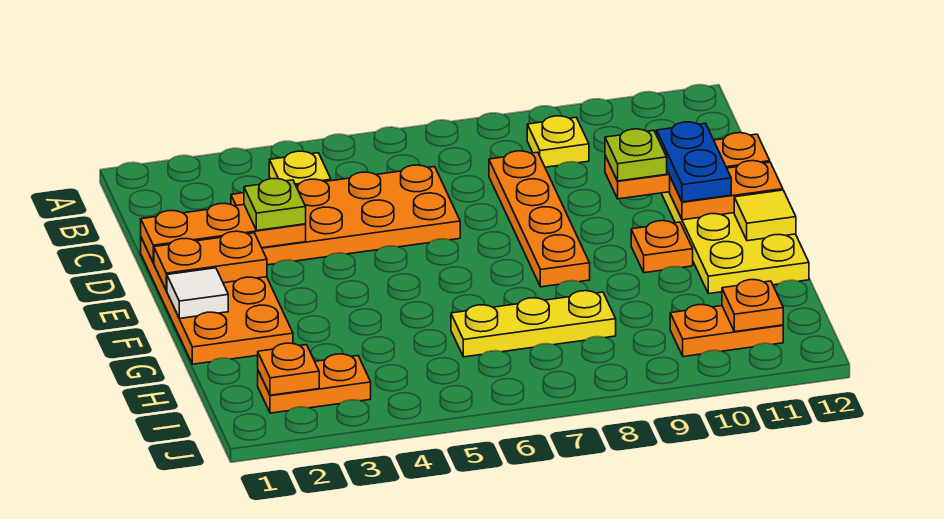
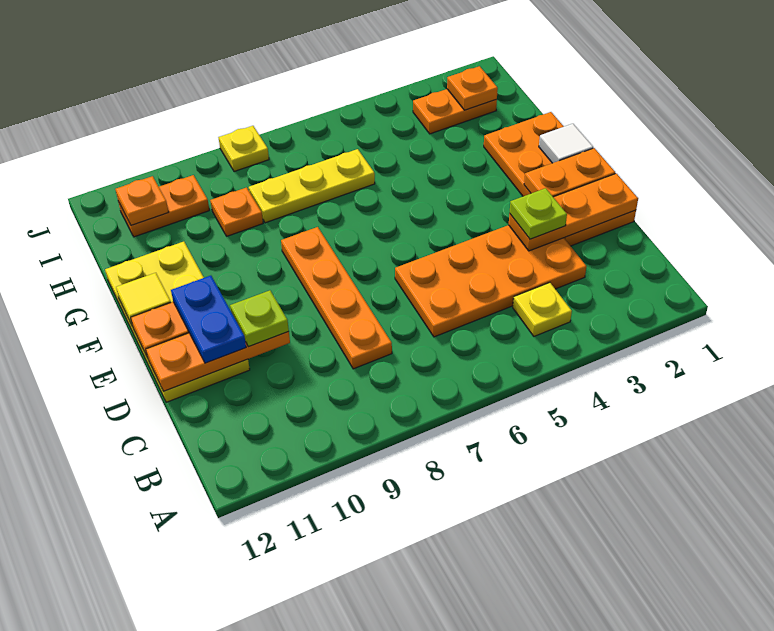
yellow 1x1 plate [527,116,589,167] -> yellow 1x1 plate moved to [218,126,269,172]
orange 1x1 plate [631,221,693,273] -> orange 1x1 plate moved to [210,188,263,236]

